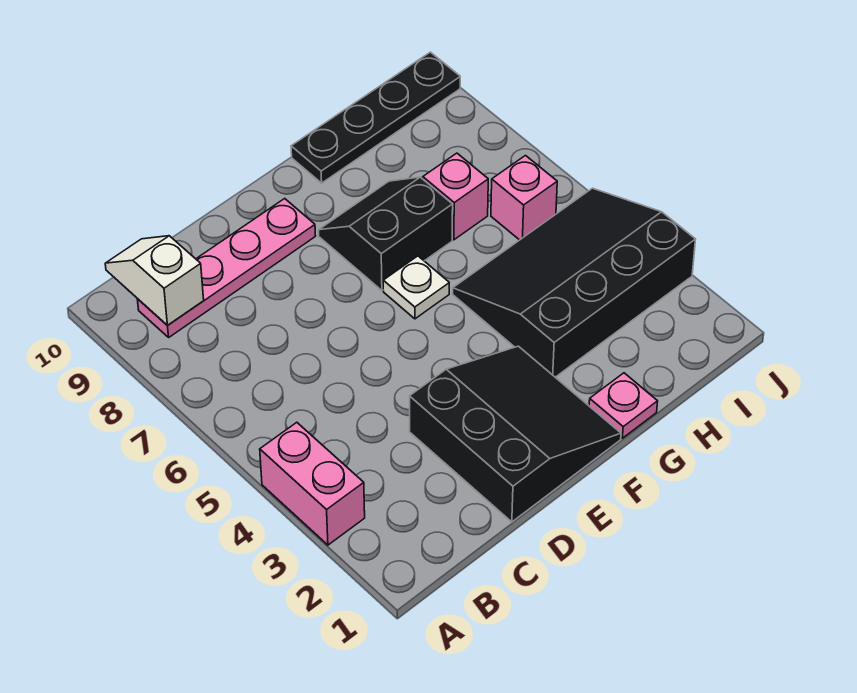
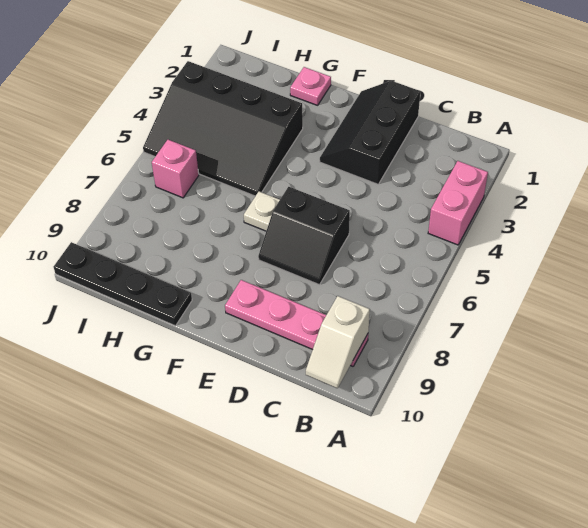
black 3x3 slope [410,346,621,522] -> black 2x3 slope [320,81,421,184]
black 2x2 slope [319,177,453,290] -> black 2x2 slope moved to [258,187,350,285]
pink 1x1 brick [423,153,488,240] -> none

